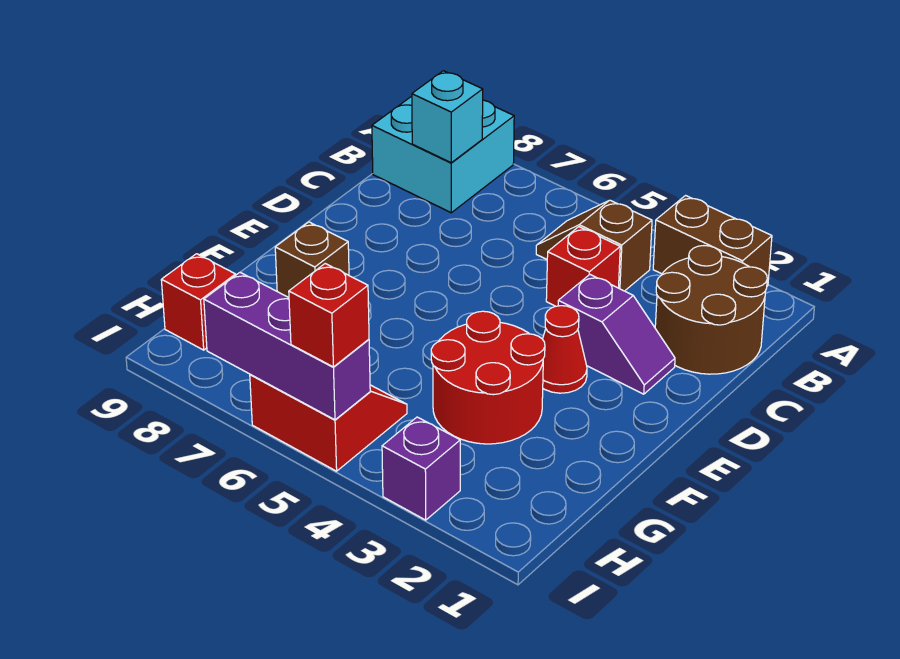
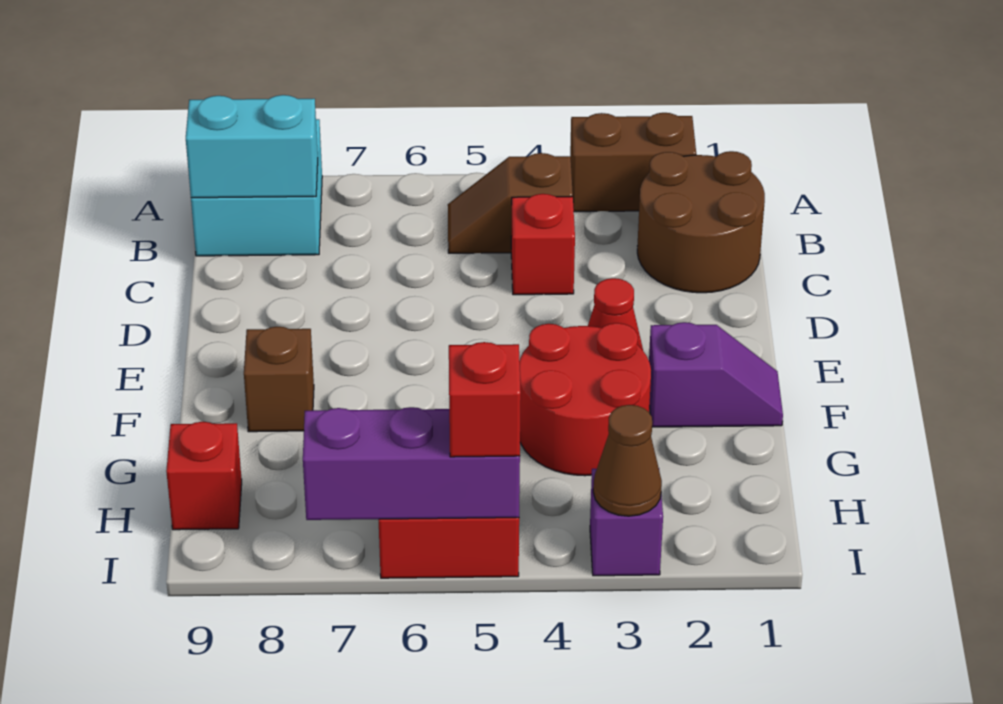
cyan 1x1 brick [412,71,483,163] -> cyan 1x2 brick [186,95,318,198]
purple 1x2 slope [558,275,675,394] -> purple 1x2 slope moved to [649,322,783,427]
none -> brown 1x1 cone [593,405,662,516]

